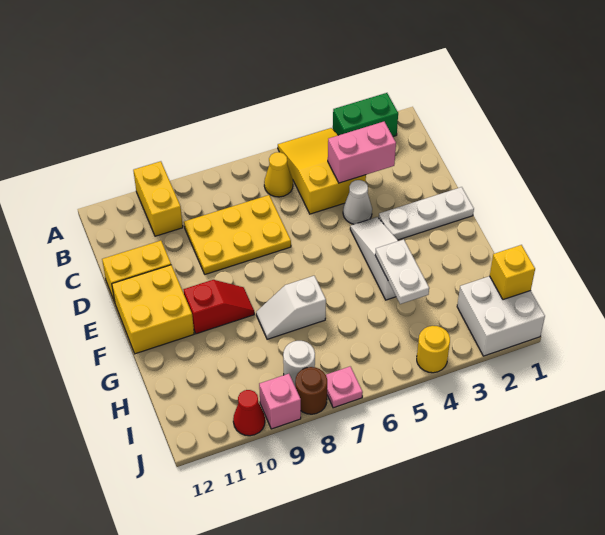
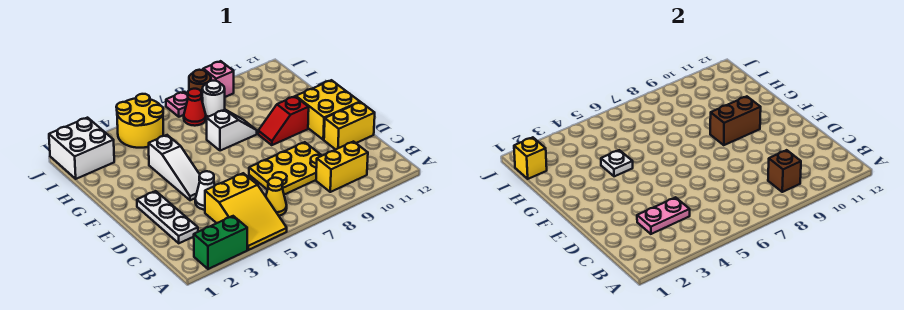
yellow 1x2 brick [133,161,183,236] -> yellow 1x2 brick turned to [316,142,368,192]
none -> brown 1x1 brick [768,150,801,192]
pink 1x2 brick [328,122,396,183] -> pink 1x2 plate [637,197,690,234]
white 1x3 plate [379,187,474,240] -> white 1x3 plate turned to [137,191,198,243]
none -> brown 1x2 brick [710,96,761,145]
white 1x2 plate [375,239,429,304] -> white 1x1 plate [601,150,633,176]
yellow 1x1 round brick [417,326,450,373] -> yellow 2x2 round brick [116,94,163,148]
red 1x1 cone [233,390,265,436] -> red 1x1 cone moved to [184,89,206,126]

